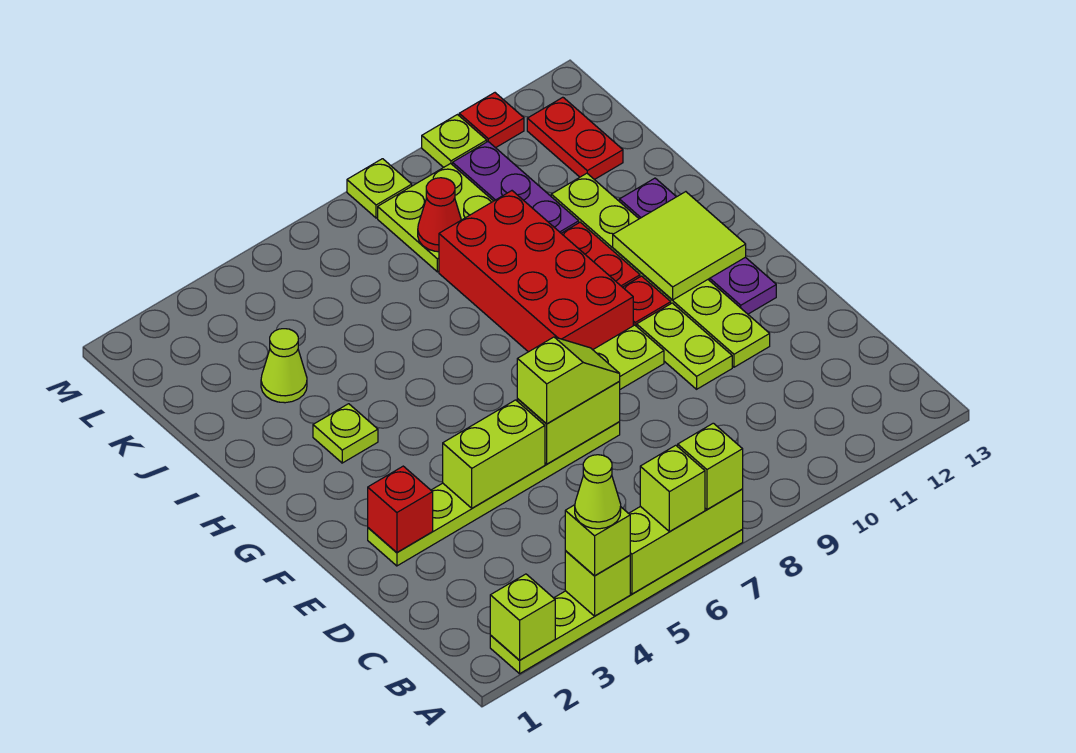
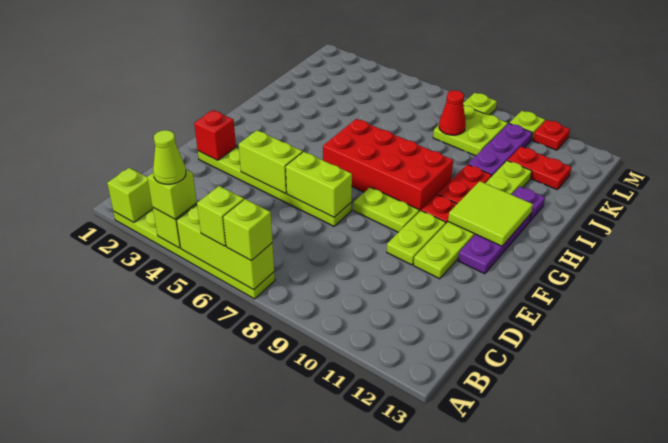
lime 1x2 slope [517,337,620,424] -> none
red 2x4 brick [439,191,633,352] -> red 2x4 brick turned to [323,119,453,212]
lime 1x1 plate [313,404,378,463] -> none
lime 1x1 cone [261,329,307,403] -> none
red 1x2 plate [527,97,623,180] -> red 1x2 plate turned to [508,147,571,190]

